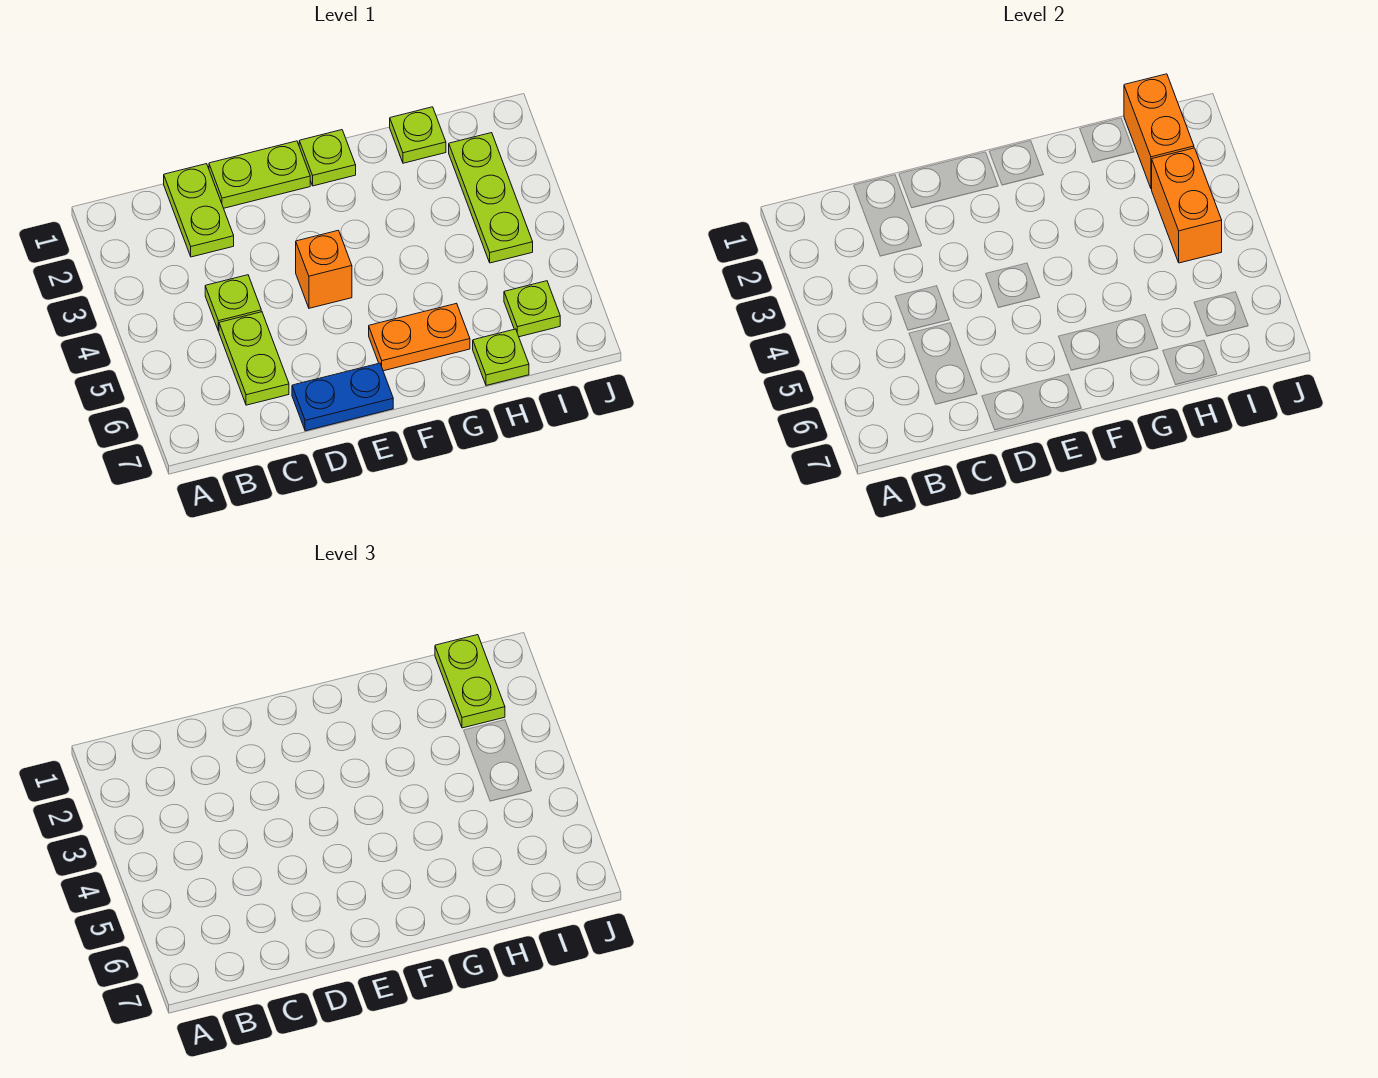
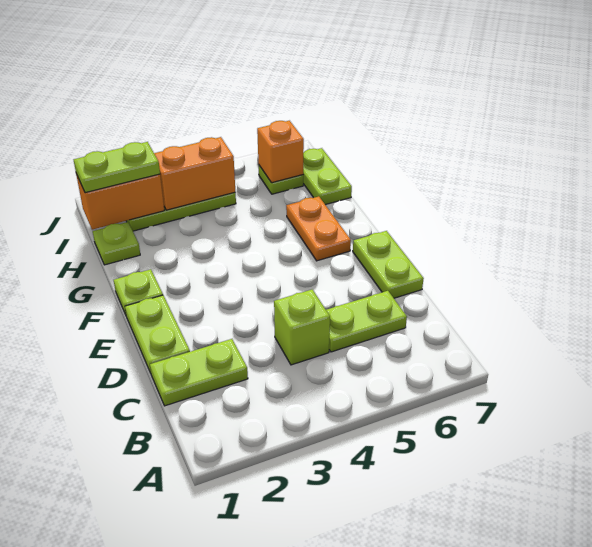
lime 1x1 plate [205,275,261,331] -> lime 1x1 brick [274,289,330,365]
blue 1x2 plate [292,363,393,431] -> lime 1x2 plate [353,231,424,298]
orange 1x1 brick [296,230,352,308] -> orange 1x1 brick moved to [257,121,304,183]
lime 1x1 plate [473,329,529,385] -> lime 1x2 plate [303,148,352,205]

